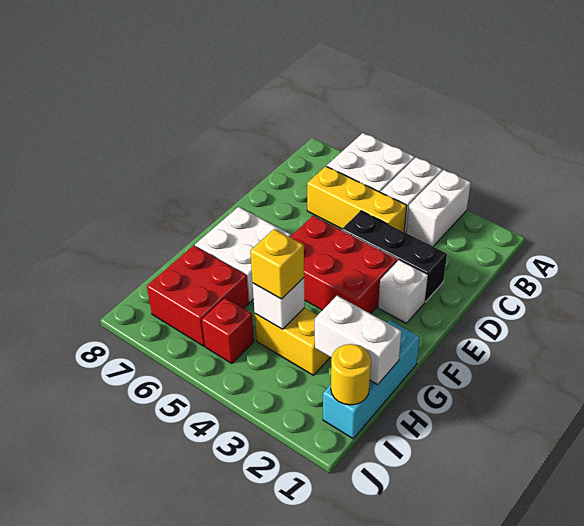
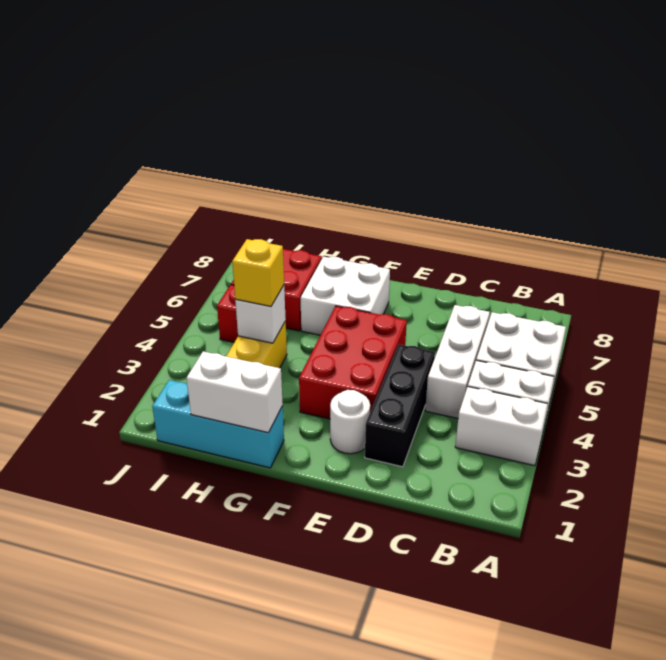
yellow 1x3 brick [307,166,407,232] -> white 1x3 brick [425,305,490,418]
white 1x1 brick [378,260,428,323] -> white 1x1 round brick [330,390,370,454]
white 1x2 brick [315,296,402,385] -> white 1x2 brick turned to [187,351,283,433]
yellow 1x1 round brick [331,344,371,405] -> none

